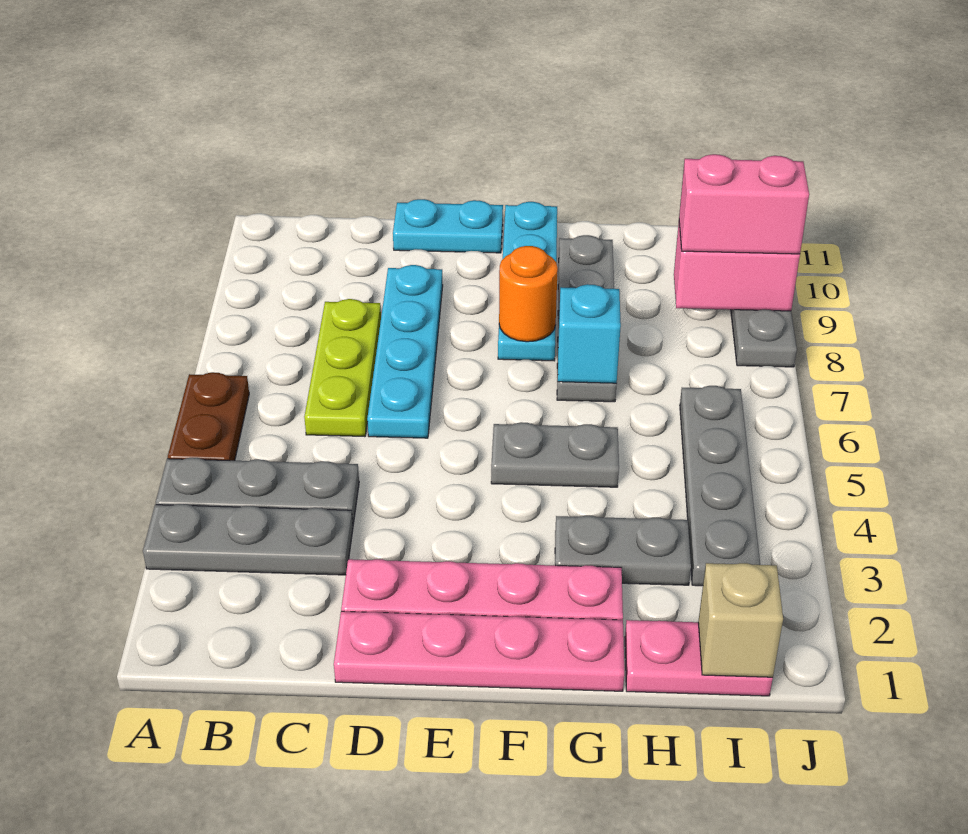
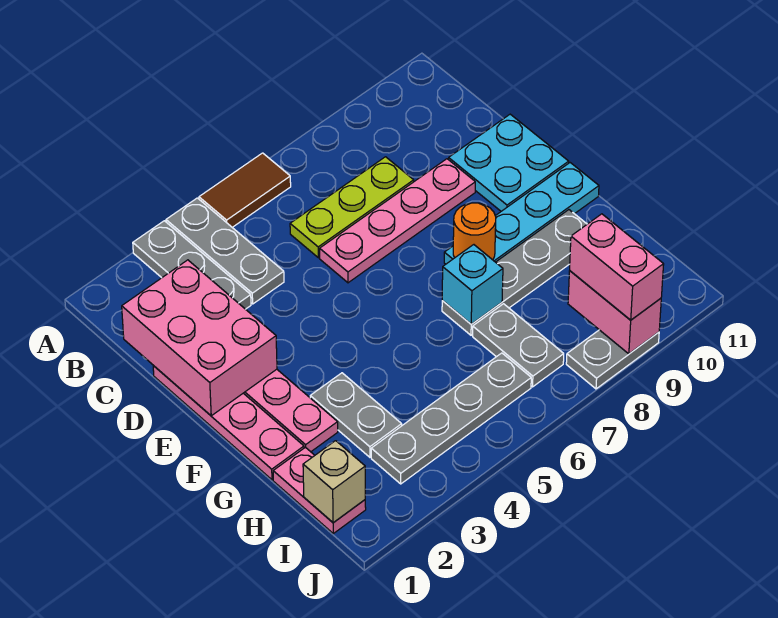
brown 1x2 plate [168,372,249,461] -> brown 1x2 tile [199,153,291,227]
none -> pink 2x3 brick [122,260,277,416]
cyan 1x4 plate [367,265,443,438] -> pink 1x4 plate [320,159,475,283]
cyan 1x2 plate [393,199,503,253] -> cyan 2x2 plate [449,114,569,211]
grey 1x2 plate [491,422,619,487] -> grey 1x2 plate moved to [473,304,564,387]

